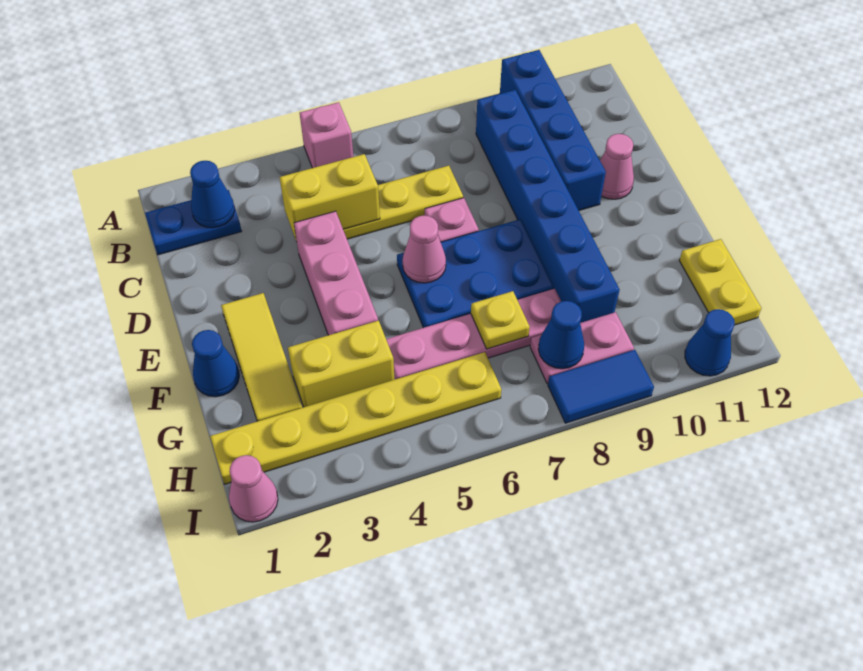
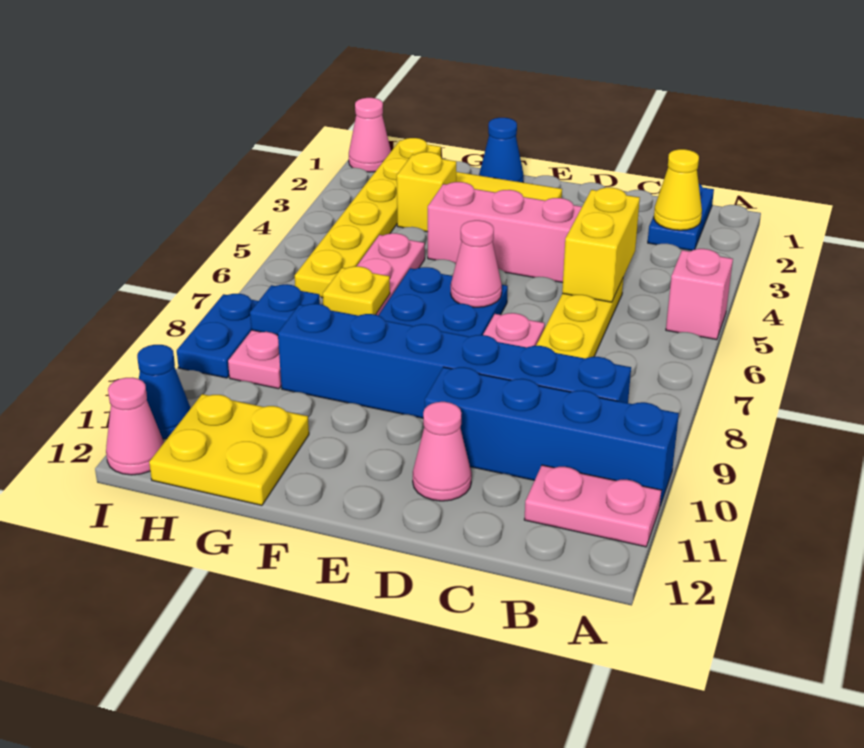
none -> pink 1x2 plate [524,465,661,547]
blue 1x1 cone [190,161,235,228] -> yellow 1x1 cone [654,149,702,230]
yellow 1x2 brick [288,321,395,407] -> yellow 1x1 brick [397,152,456,232]
yellow 1x2 plate [679,239,761,325] -> yellow 2x2 plate [149,394,309,505]
blue 1x1 cone [538,301,584,369] -> blue 1x1 plate [250,284,320,335]
blue 1x2 tile [548,350,654,423] -> blue 1x2 plate [177,294,258,378]
none -> pink 1x1 cone [106,378,164,475]

